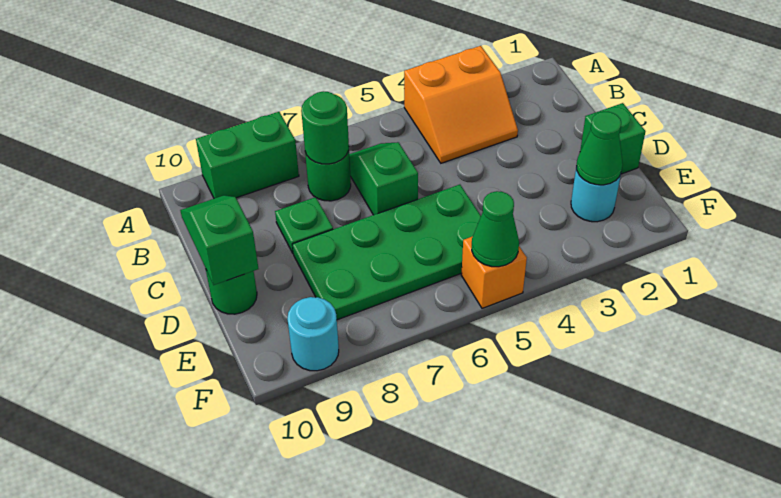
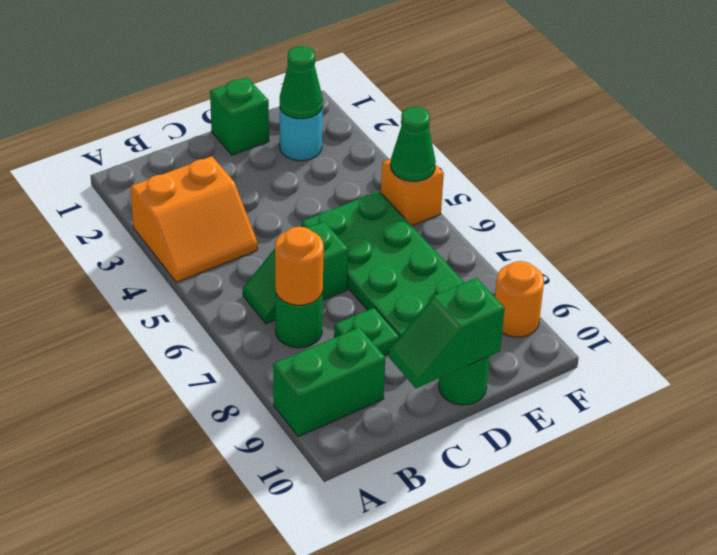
orange 2x2 slope [404,46,518,163] -> orange 2x2 slope turned to [130,156,258,282]
green 1x2 brick [196,112,299,198] -> green 1x2 brick turned to [273,327,385,437]
green 1x1 round brick [301,91,349,164] -> orange 1x1 round brick [275,227,324,305]
cyan 1x1 round brick [287,297,339,371] -> orange 1x1 round brick [495,261,544,337]

